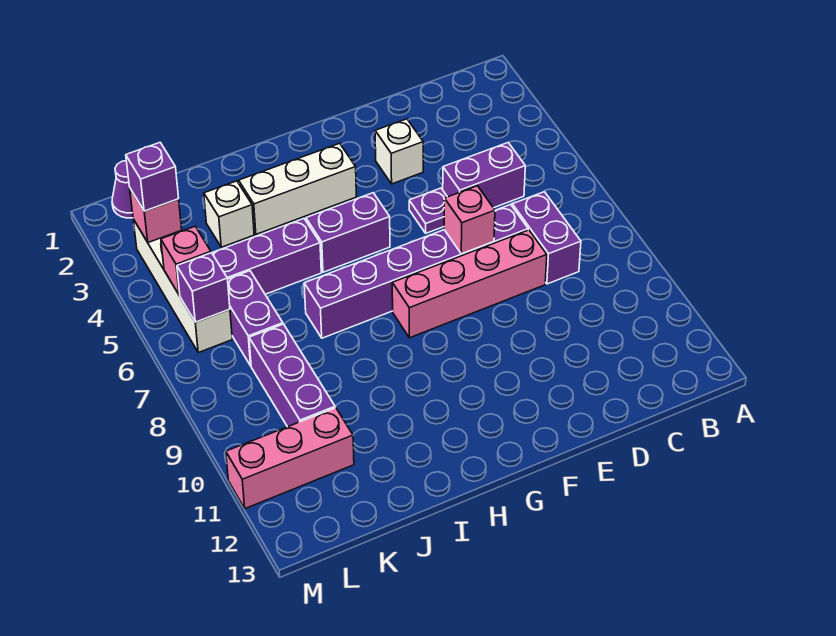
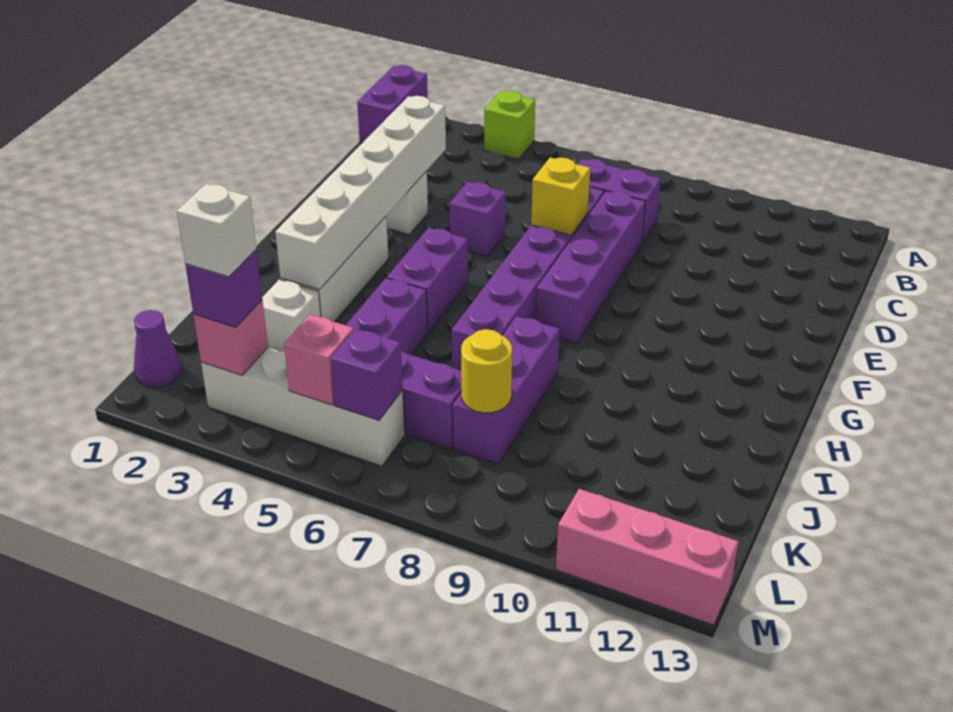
none -> lime 1x1 brick [484,91,535,159]
purple 1x2 brick [443,143,525,208] -> purple 1x2 brick moved to [357,65,428,143]
none -> white 1x6 brick [275,96,446,289]
pink 1x4 brick [392,230,547,338] -> purple 1x4 brick [536,191,646,344]
purple 1x1 plate [409,188,447,233] -> purple 1x1 brick [450,182,506,256]
pink 1x1 brick [444,186,495,254] -> yellow 1x1 brick [531,158,590,235]
purple 1x3 brick [249,324,335,427] -> purple 1x3 brick turned to [453,316,560,464]
none -> yellow 1x1 round brick [461,329,512,413]
pink 1x3 brick [226,408,354,509] -> pink 1x3 brick turned to [556,489,739,625]
none -> white 1x1 brick [177,184,256,277]

